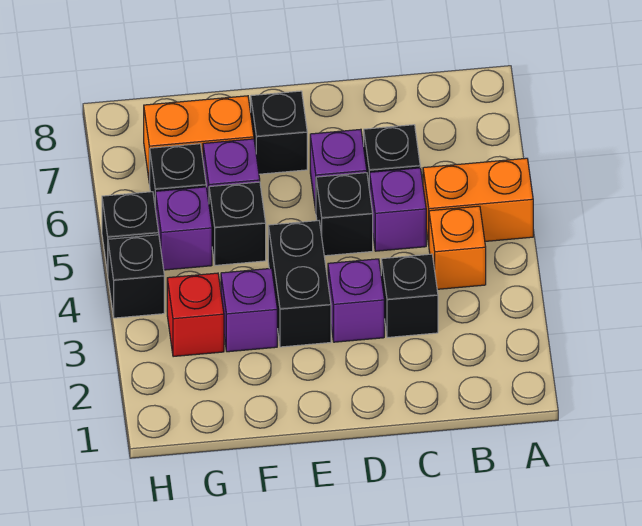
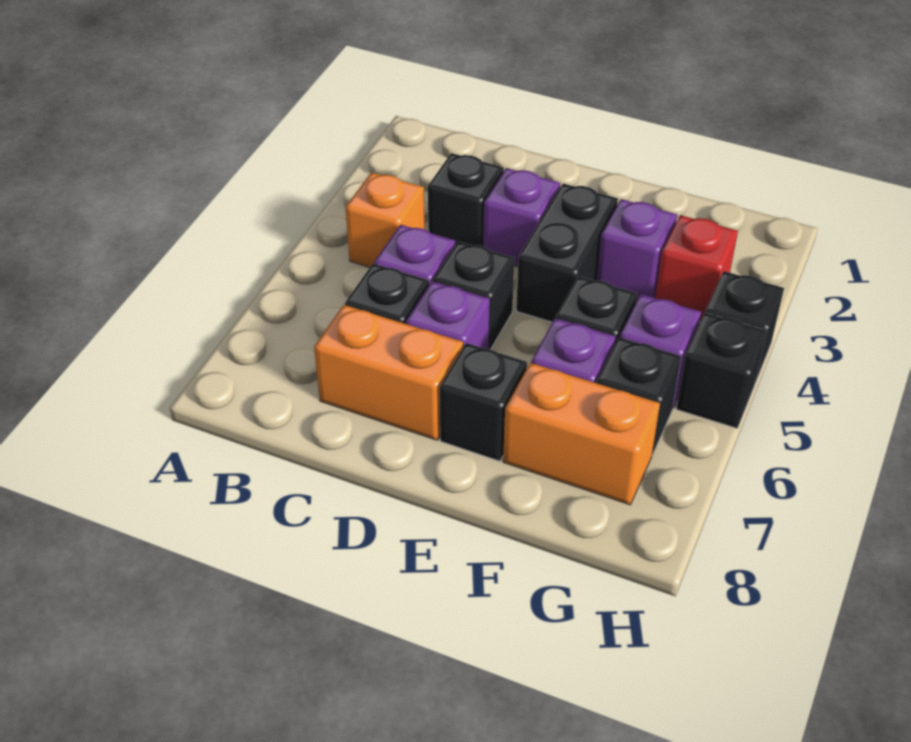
orange 1x2 brick [423,158,533,244] -> orange 1x2 brick moved to [314,305,463,440]

